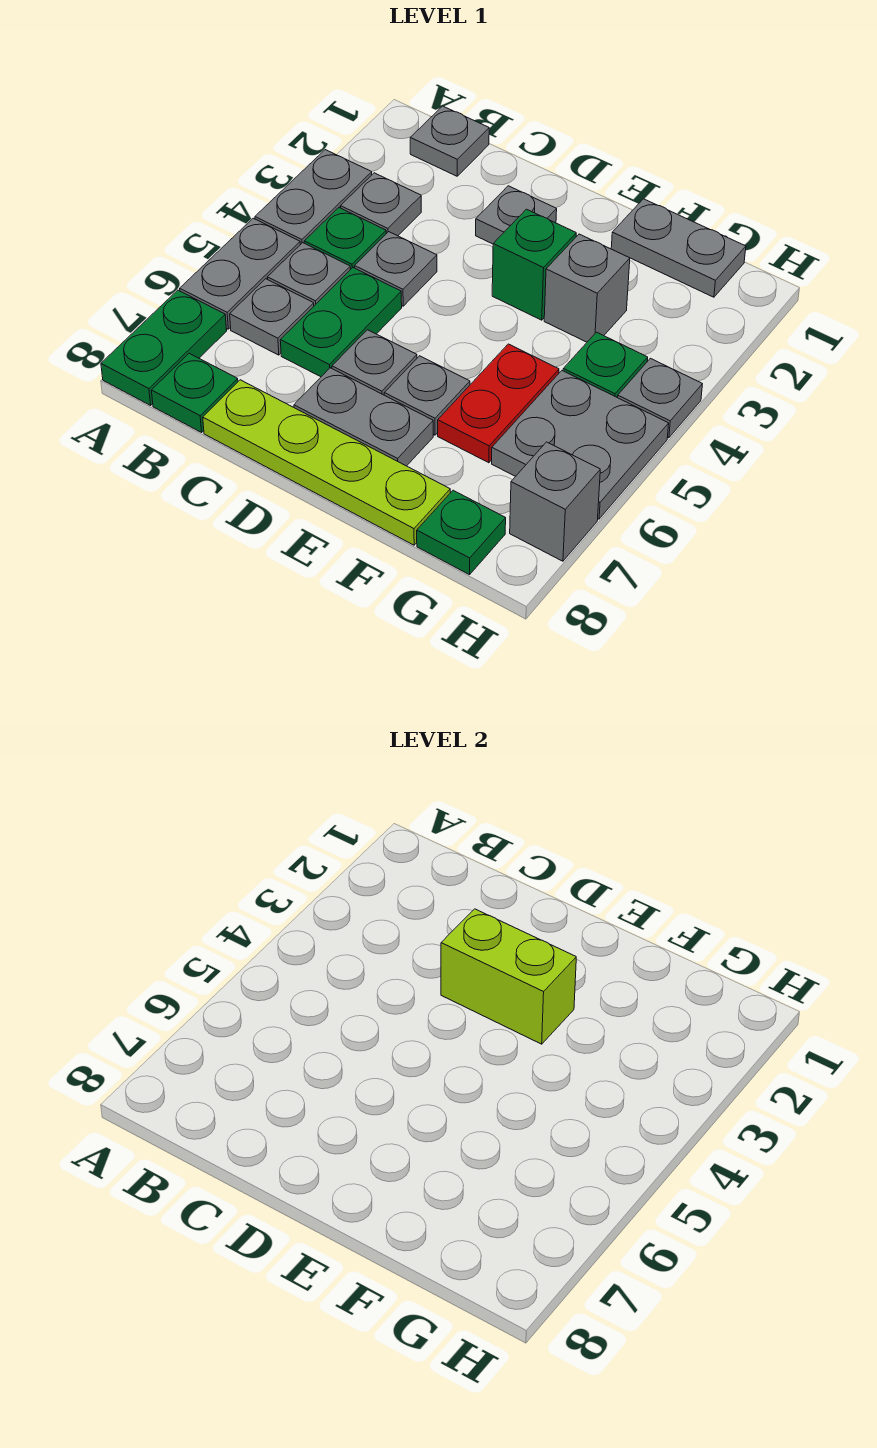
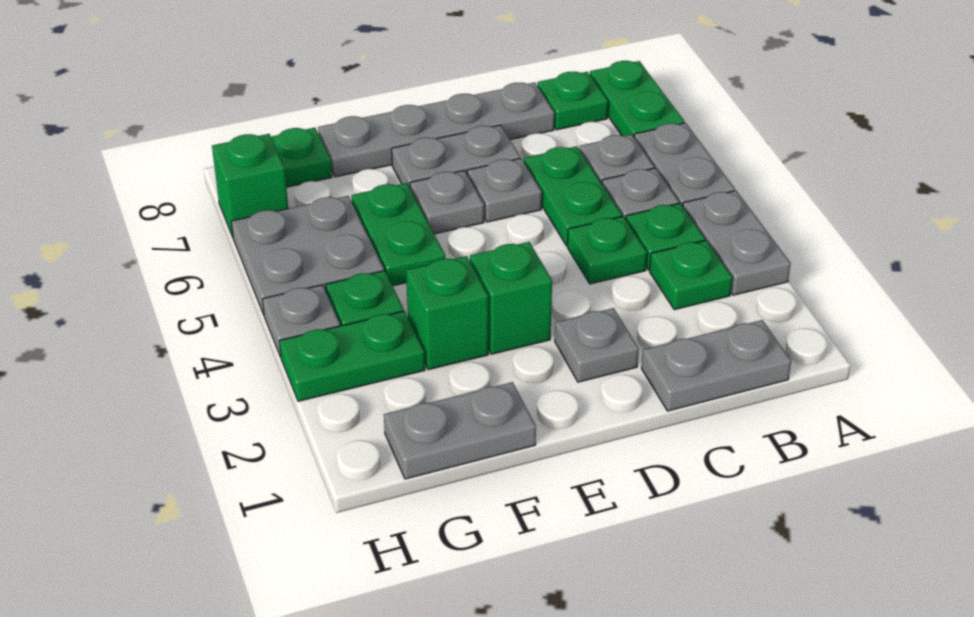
grey 1x1 plate [410,106,489,176] -> grey 1x2 plate [642,320,791,411]
grey 1x1 plate [340,173,421,236] -> green 1x1 plate [650,240,732,310]
grey 1x1 plate [355,232,437,306] -> green 1x1 plate [567,216,647,284]
lime 1x4 plate [203,380,450,545] -> grey 1x4 plate [318,82,554,177]
lime 1x2 brick [441,909,576,1044] -> none
grey 1x1 brick [544,234,630,342] -> green 1x1 brick [406,256,488,370]
red 1x2 plate [438,344,559,463] -> green 1x2 plate [351,183,445,286]
none -> green 1x2 plate [279,311,425,401]
grey 1x1 brick [510,442,600,561] -> green 1x1 brick [212,134,288,237]

